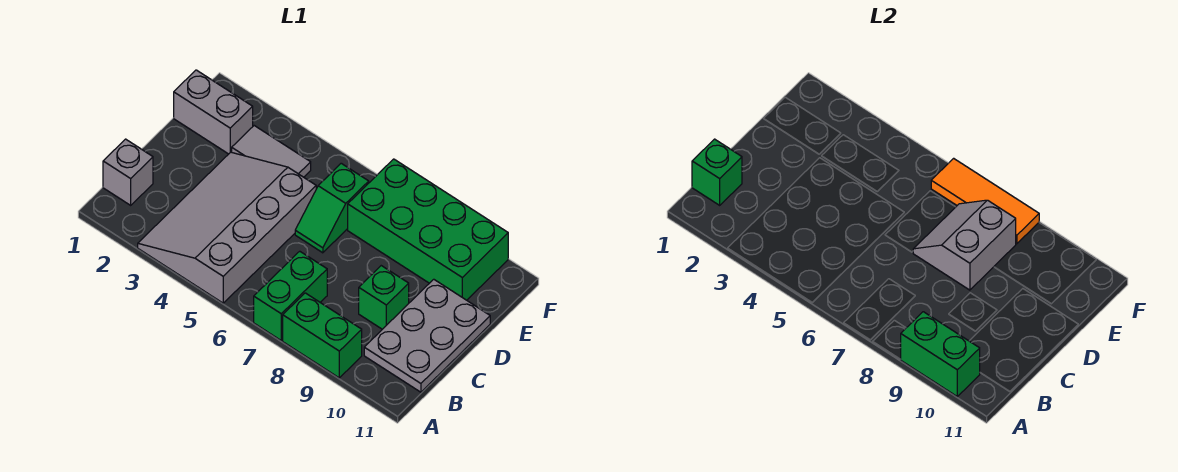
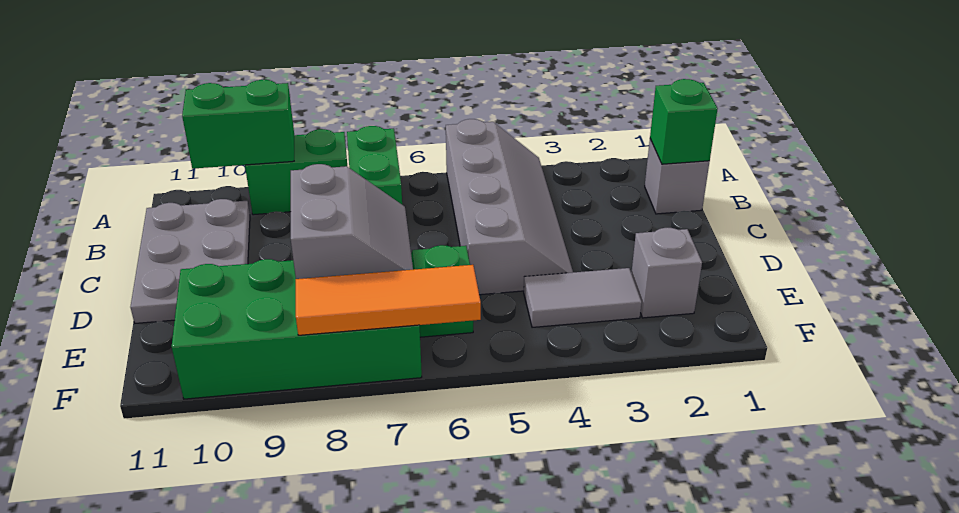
grey 3x4 slope [138,152,316,303] -> grey 2x4 slope [446,119,573,295]
green 1x1 brick [359,266,409,329] -> none
grey 1x2 brick [174,70,253,154] -> grey 1x1 brick [631,228,702,318]

